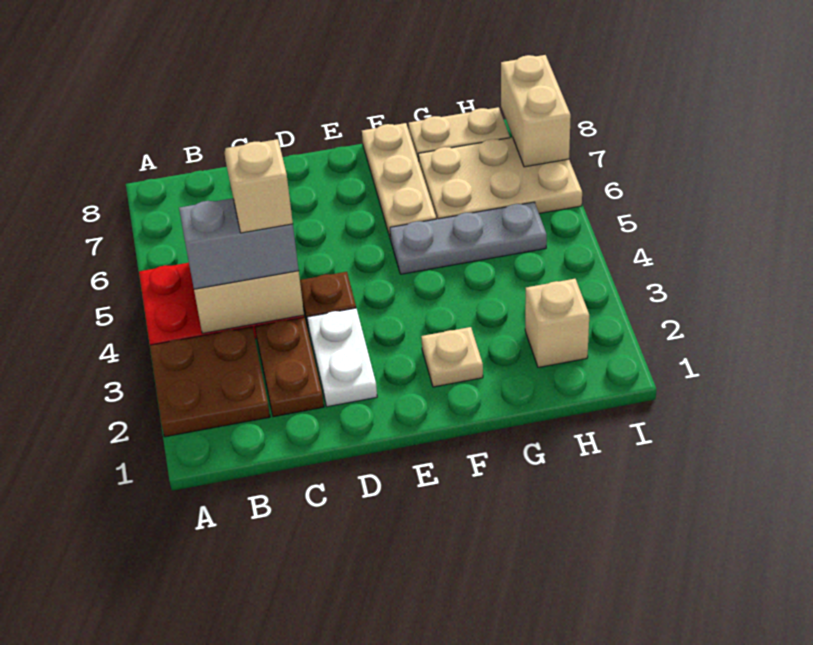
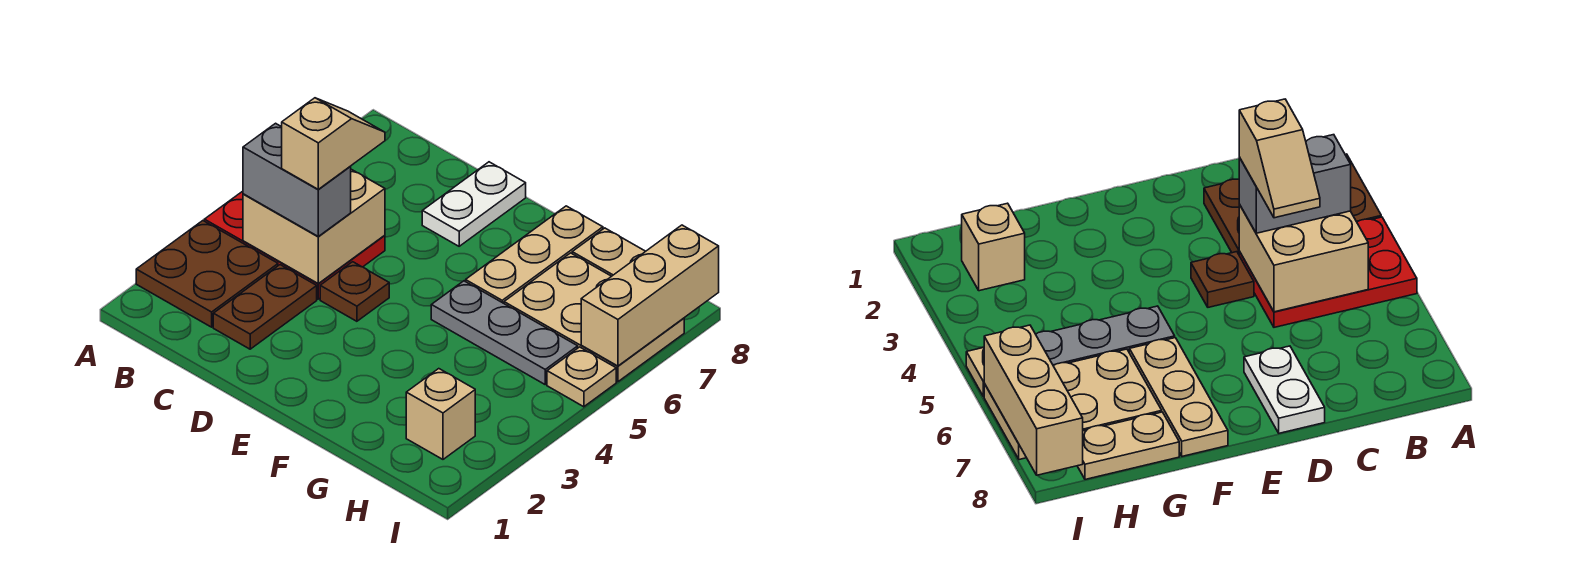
white 1x2 plate [307,308,377,407] -> white 1x2 plate moved to [422,162,526,246]
tan 1x1 plate [421,327,483,387] -> tan 1x1 plate moved to [547,347,616,407]
tan 1x2 brick [501,55,571,167] -> tan 1x3 brick [581,225,719,366]

